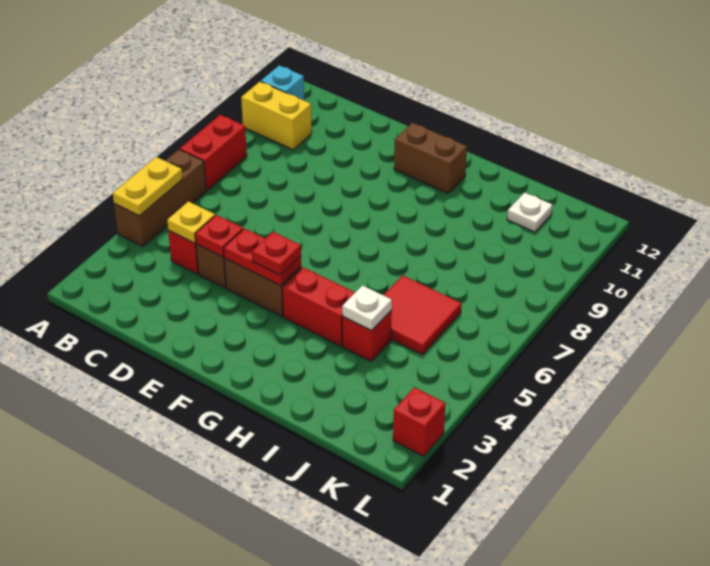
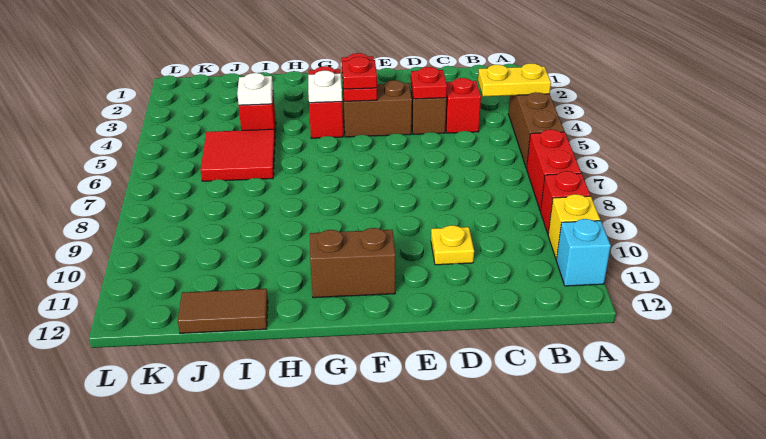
yellow 1x2 plate [113,157,183,216] -> yellow 1x2 plate turned to [478,63,551,96]
yellow 1x2 brick [241,82,312,150] -> yellow 1x1 brick [548,194,600,259]
yellow 1x1 plate [167,202,215,243] -> yellow 1x1 plate moved to [431,225,474,265]
red 1x2 plate [224,229,301,286] -> red 1x2 plate turned to [342,53,377,101]
red 1x2 brick [282,267,355,346] -> red 1x2 brick turned to [309,66,343,138]
none -> brown 1x2 tile [178,289,268,333]
white 1x1 plate [507,193,552,232] -> white 1x1 plate moved to [308,70,342,103]
red 1x1 brick [393,387,445,456] -> red 1x1 brick moved to [541,171,590,234]

